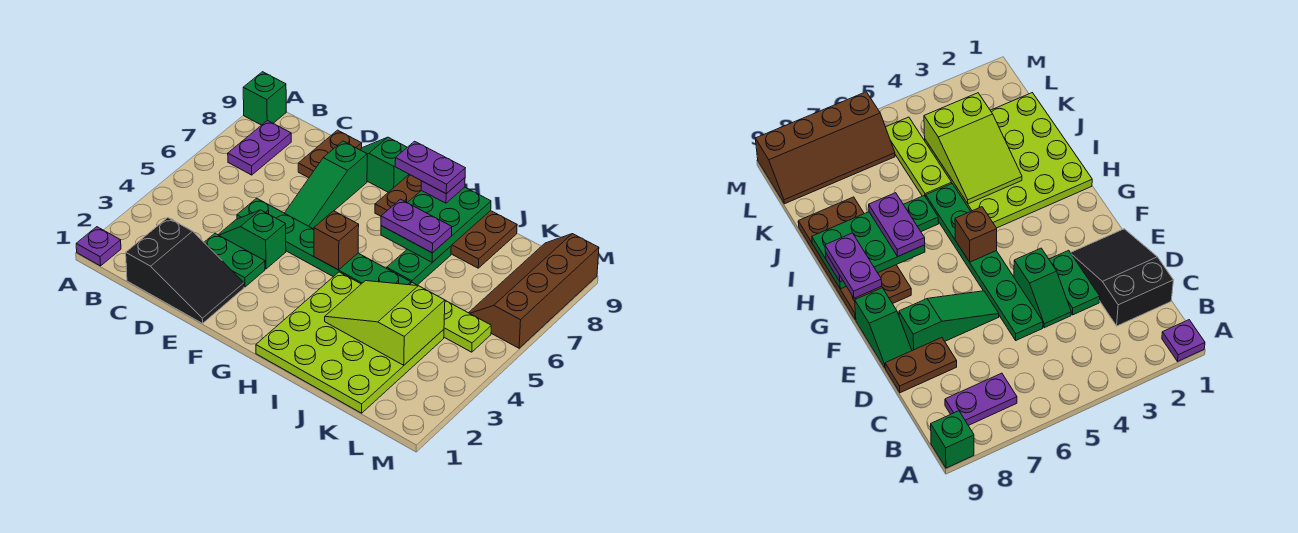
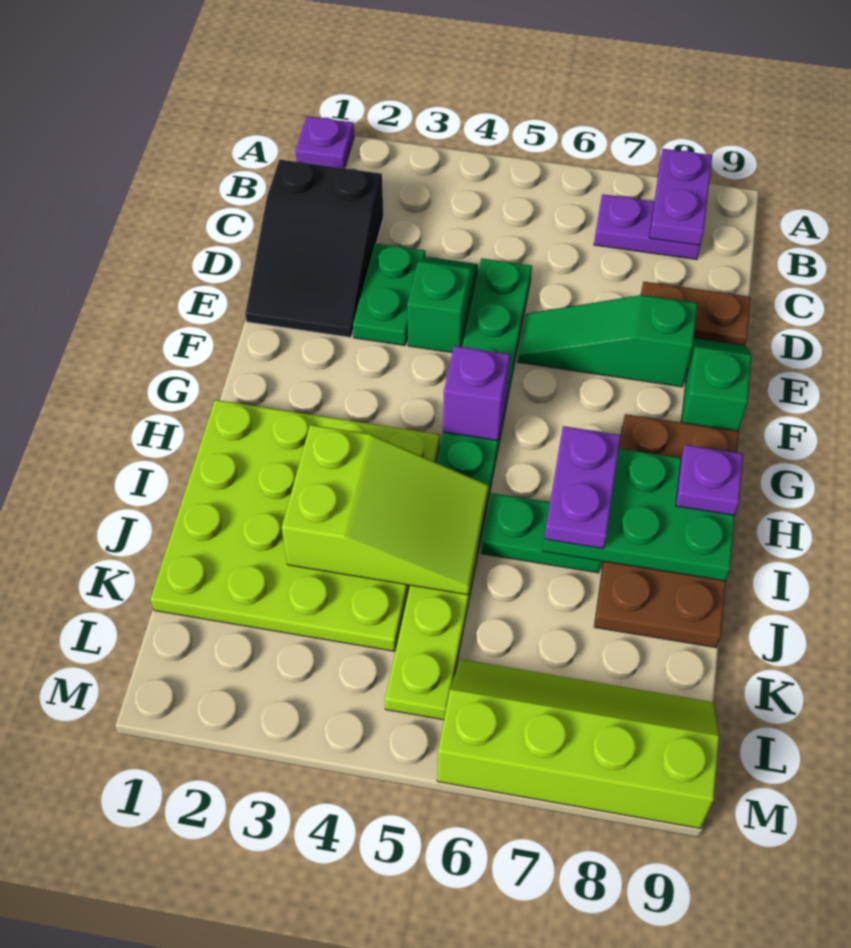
green 1x1 brick [243,72,286,125] -> none
brown 1x1 brick [314,211,359,270] -> purple 1x1 brick [443,346,510,441]
purple 1x2 plate [395,141,465,194] -> purple 1x2 plate moved to [649,149,712,245]
lime 2x3 slope [325,281,445,365] -> lime 2x3 slope turned to [282,425,489,595]
brown 2x4 slope [469,234,599,348] -> lime 2x4 slope [437,659,719,828]

